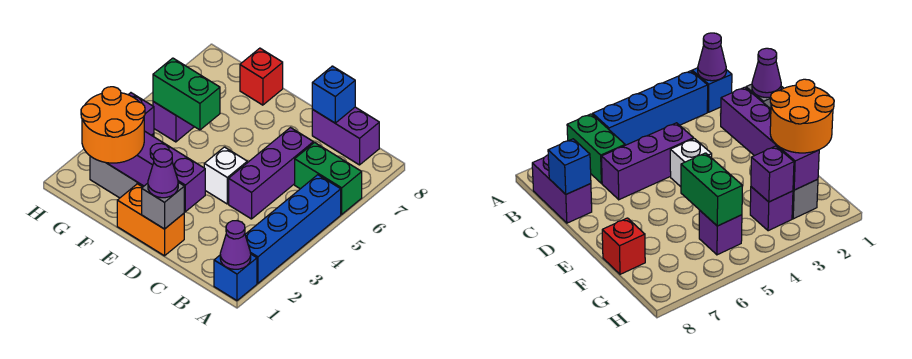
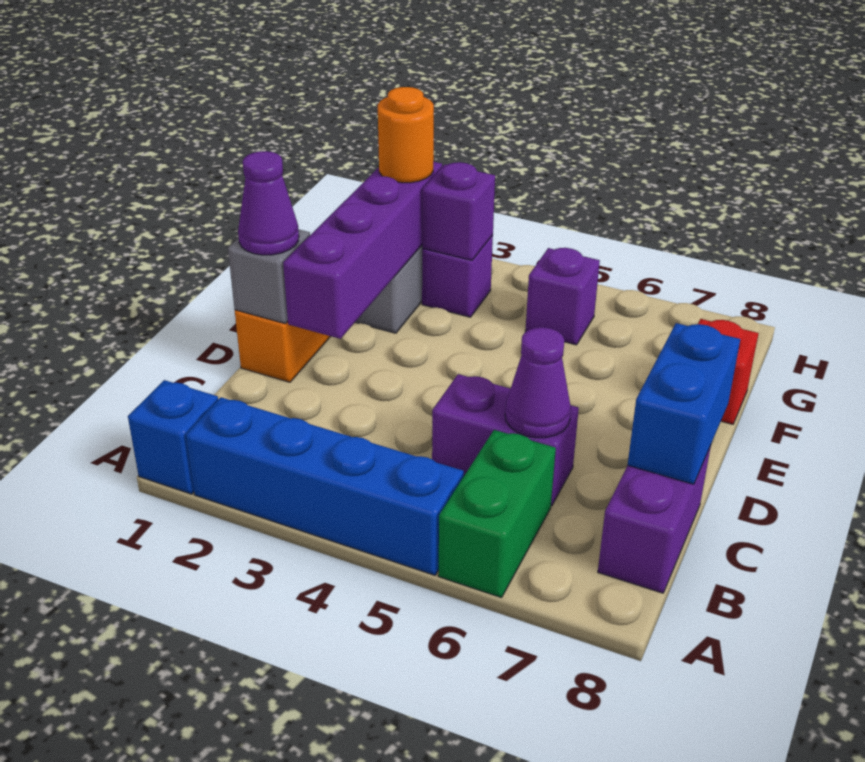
purple 1x1 cone [220,221,251,269] -> purple 1x1 cone moved to [505,327,571,438]
purple 1x3 brick [229,128,313,219] -> purple 1x2 brick [432,374,579,506]
blue 1x1 brick [312,66,355,123] -> blue 1x2 brick [628,323,740,484]
white 1x1 brick [204,147,247,204] -> none
orange 2x2 round brick [81,87,145,163] -> orange 1x1 round brick [378,87,434,183]
green 1x2 brick [153,58,220,130] -> none

